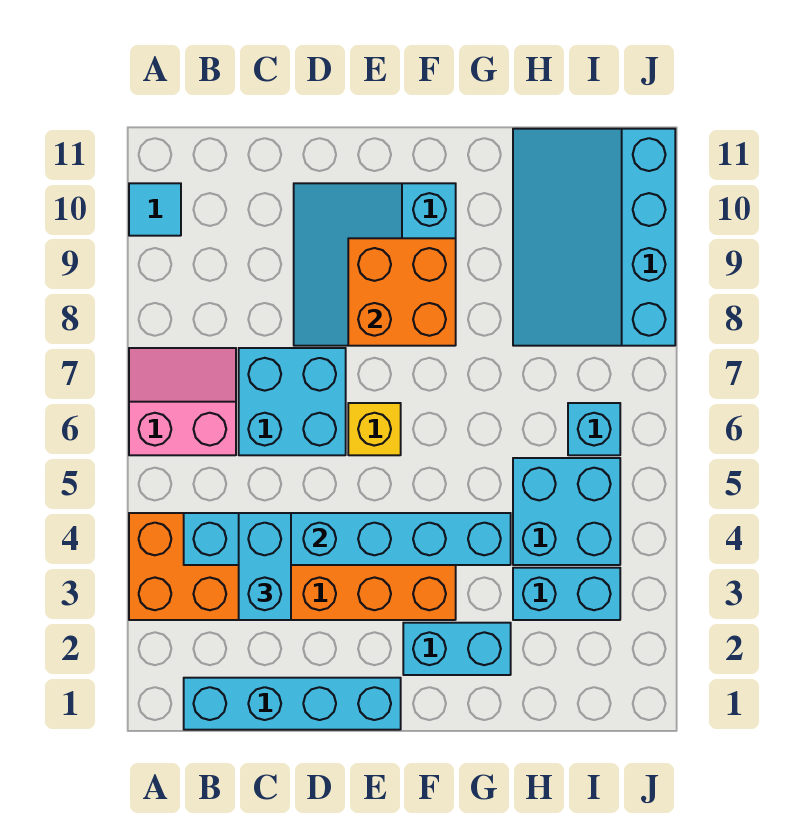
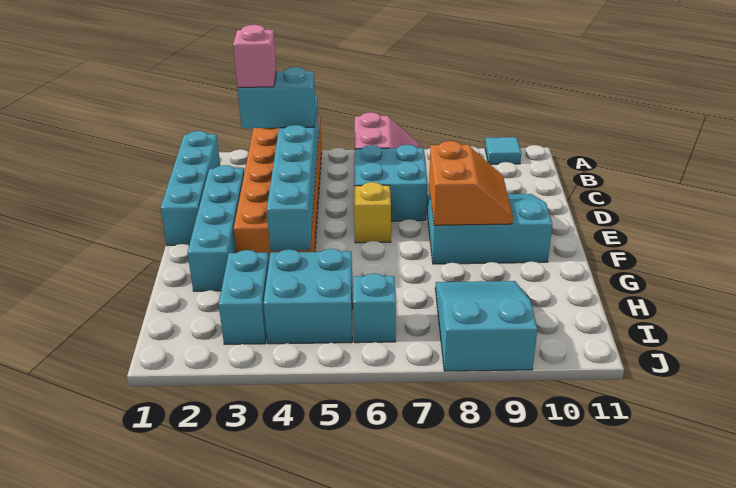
none -> pink 1x1 brick [233,25,277,87]
orange 2x2 brick [348,238,456,346] -> orange 2x2 slope [429,141,513,225]
cyan 1x2 brick [403,623,511,675] -> cyan 1x4 brick [187,165,244,291]
cyan 3x4 slope [513,129,675,346] -> cyan 2x3 slope [435,281,537,371]

